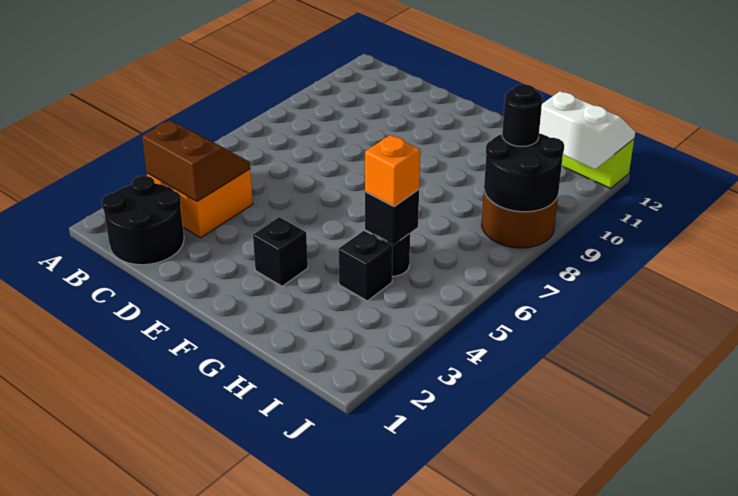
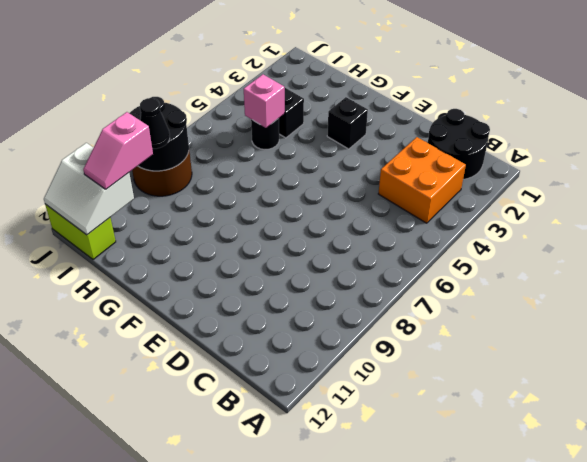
brown 2x2 slope [142,120,250,202] -> none
black 1x1 brick [365,189,419,245] -> pink 1x1 brick [244,74,285,128]
orange 1x1 brick [365,135,420,206] -> none
black 1x1 round brick [502,84,542,146] -> black 1x1 cone [140,98,170,149]
none -> pink 1x2 slope [83,112,153,189]

